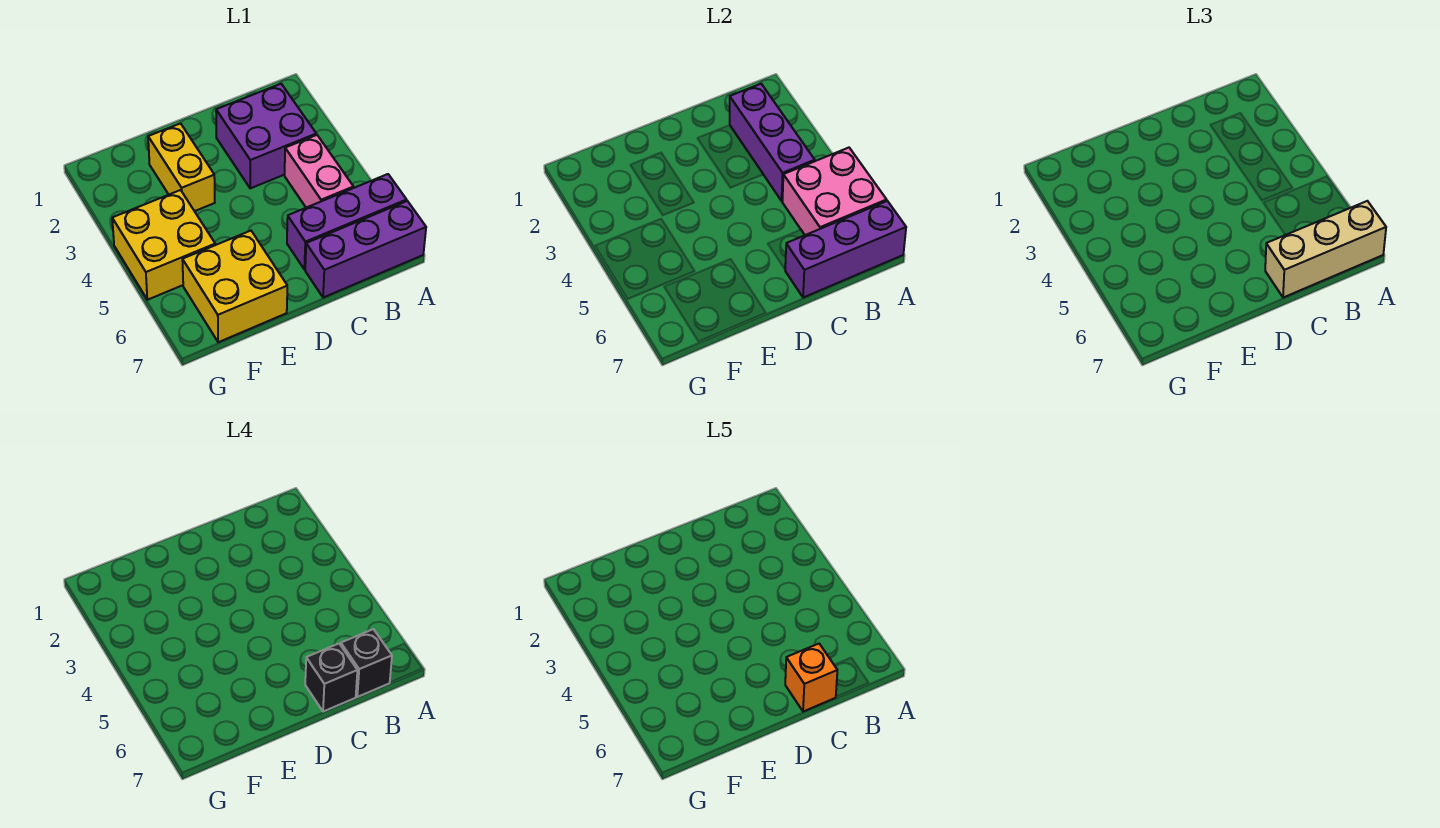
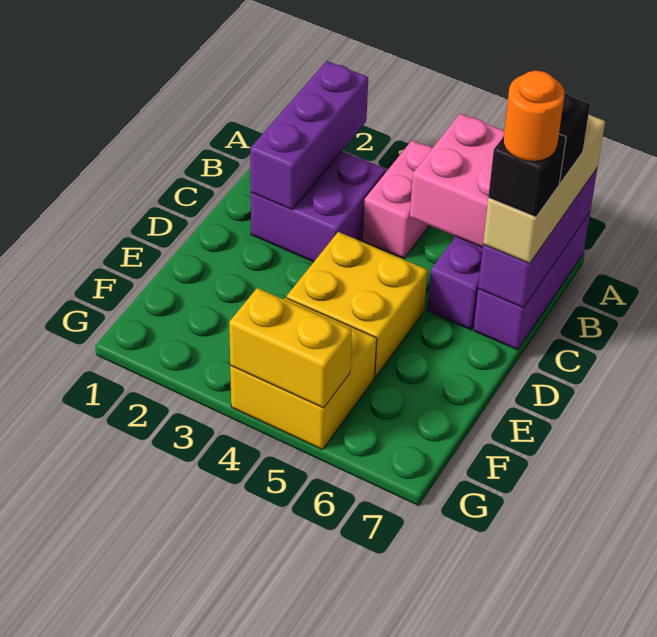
purple 1x3 brick [730,84,815,201] -> purple 1x3 brick turned to [250,61,368,210]
pink 1x2 brick [285,135,353,208] -> pink 1x2 brick turned to [363,140,432,259]
orange 1x1 brick [785,644,837,712] -> orange 1x1 round brick [503,71,564,161]
yellow 1x2 brick [148,123,215,211] -> yellow 1x2 brick moved to [229,288,352,408]
yellow 2x2 brick [182,231,287,342] -> yellow 2x2 brick moved to [287,232,428,377]

